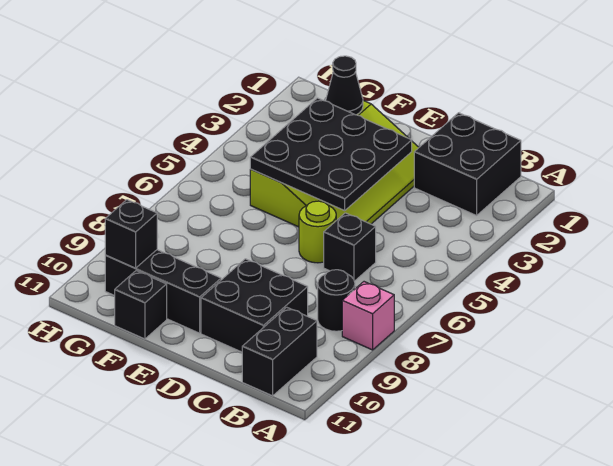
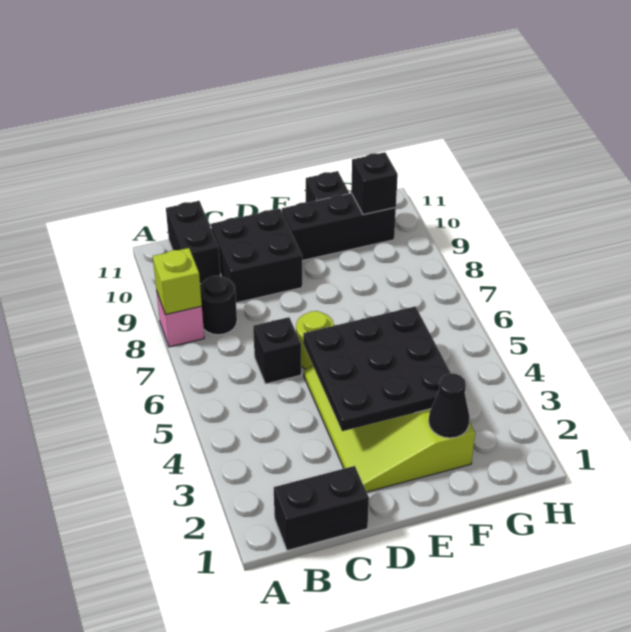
none -> lime 1x1 brick [153,248,202,315]
black 2x2 brick [414,113,521,216] -> black 1x2 brick [274,466,369,551]

